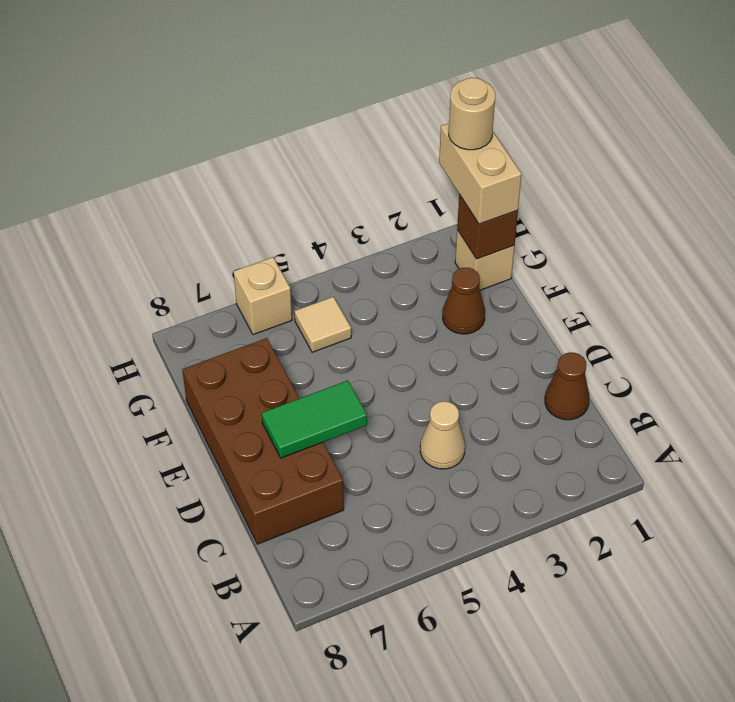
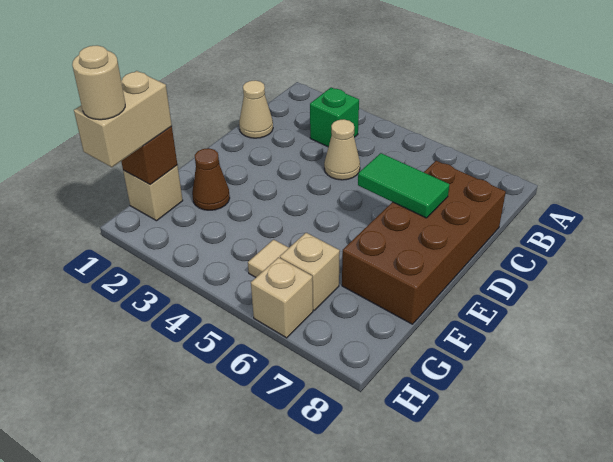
none -> green 1x1 brick [310,88,359,147]
brown 1x1 cone [545,352,589,420] -> tan 1x1 cone [239,80,273,138]
none -> tan 1x1 brick [280,233,340,310]

